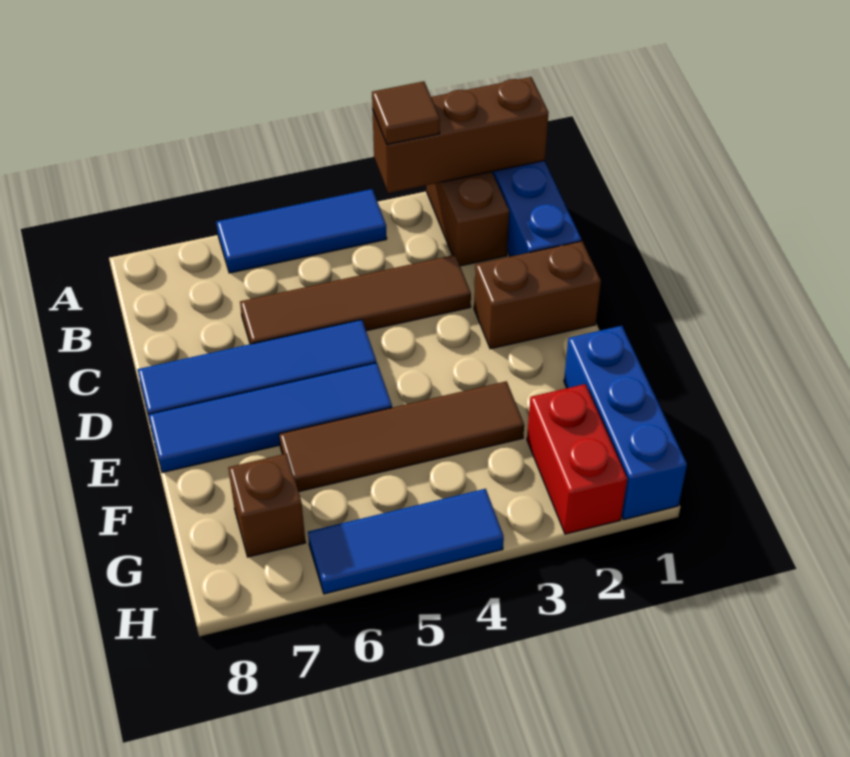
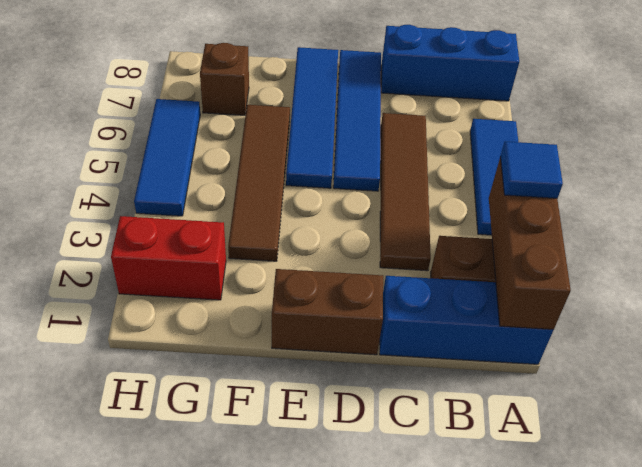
brown 1x1 tile [372,81,440,144] -> blue 1x1 tile [500,141,563,198]
brown 1x2 brick [474,241,601,349] -> brown 1x2 brick turned to [272,269,383,355]
blue 1x3 brick [564,326,687,519] -> blue 1x3 brick moved to [381,25,519,101]

